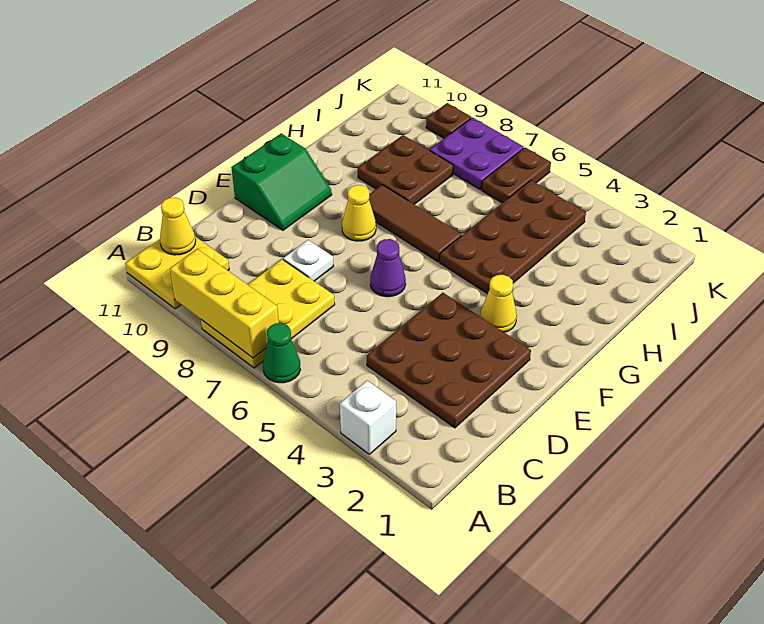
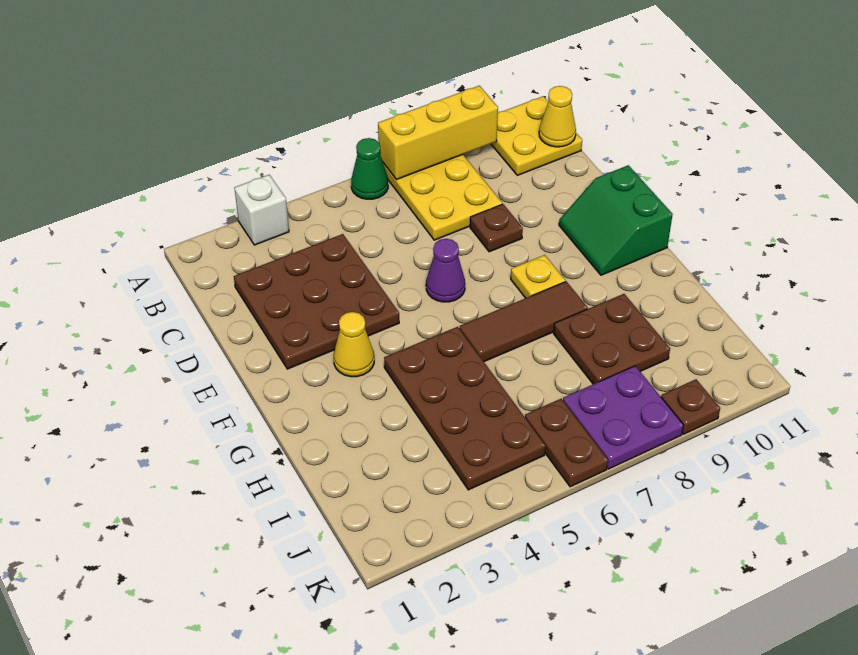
white 1x1 plate [283,240,333,281] -> brown 1x1 plate [470,204,523,252]
yellow 1x1 cone [342,185,376,241] -> yellow 1x1 plate [511,255,565,298]

